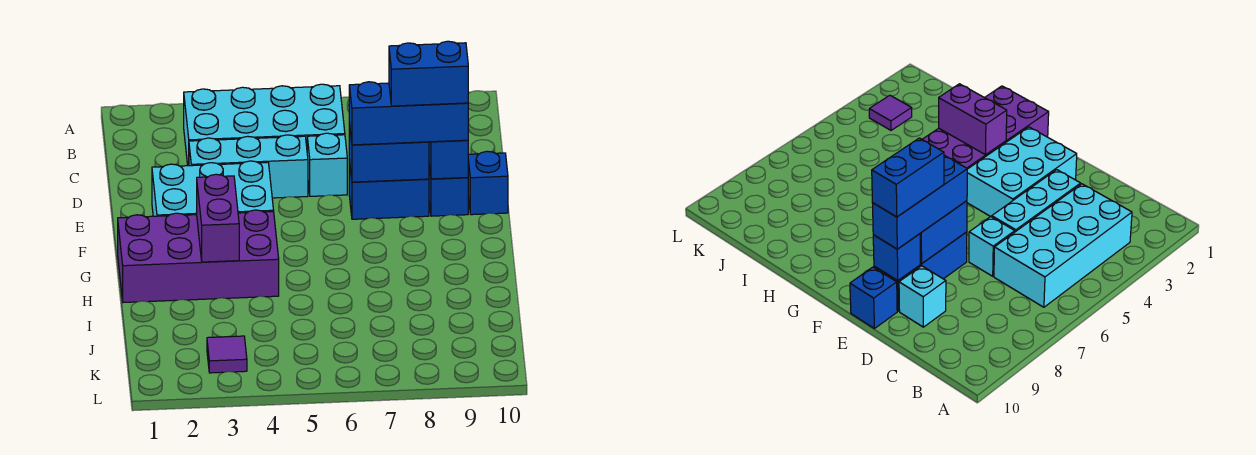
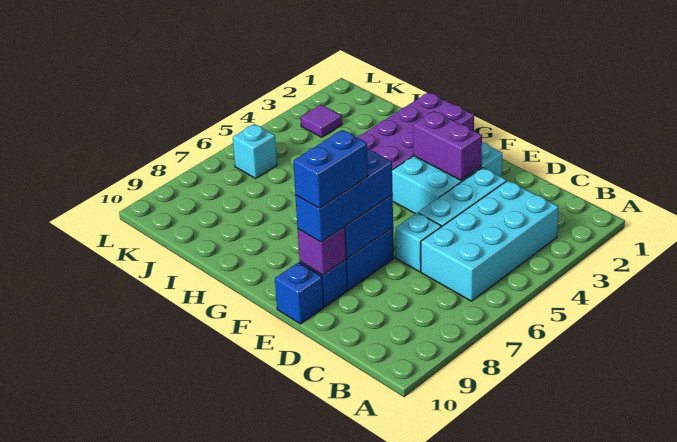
cyan 1x1 brick [899,266,946,327] -> cyan 1x1 brick moved to [233,124,277,178]
blue 1x1 brick [429,140,468,179] -> purple 1x1 brick [298,227,346,275]
purple 1x2 brick [197,174,239,262] -> purple 1x2 brick moved to [413,111,482,180]

